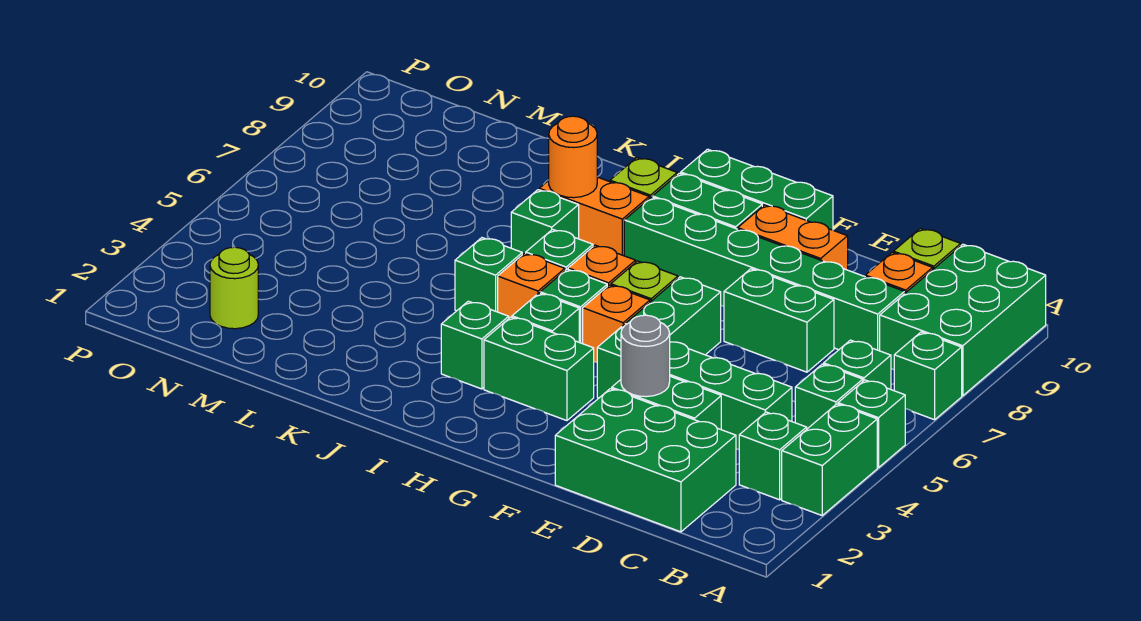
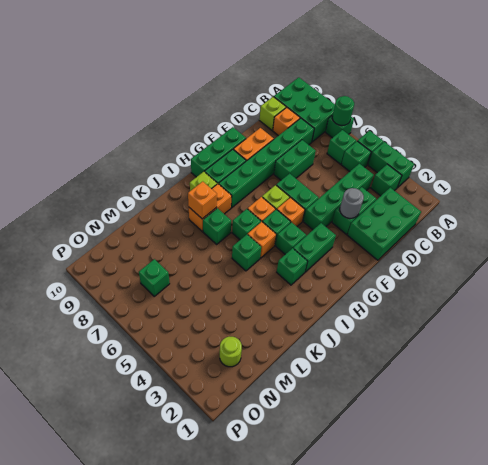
none -> green 1x1 round brick [332,96,354,125]
orange 1x1 round brick [549,116,597,198] -> orange 1x1 brick [188,182,217,219]
none -> green 1x1 brick [139,259,170,296]

